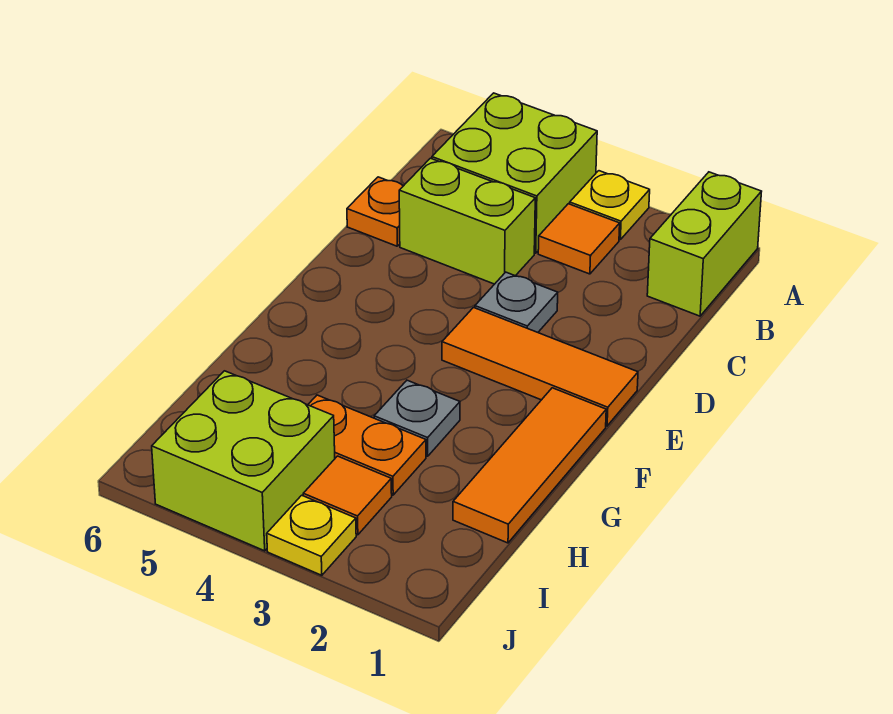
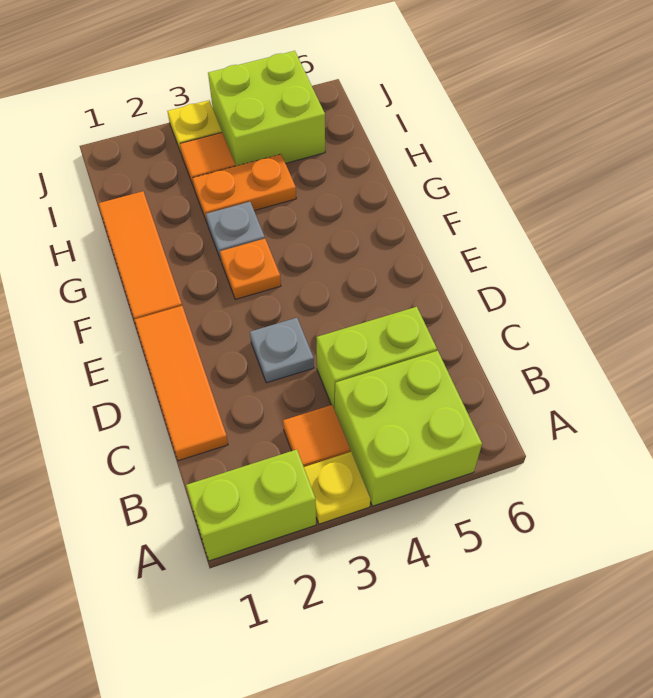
lime 1x2 brick [647,172,762,316] -> lime 1x2 brick turned to [186,449,316,561]
orange 1x1 plate [347,177,403,246] -> orange 1x1 plate moved to [220,239,281,299]
orange 1x3 tile [442,308,638,426] -> orange 1x3 tile turned to [134,306,228,461]

